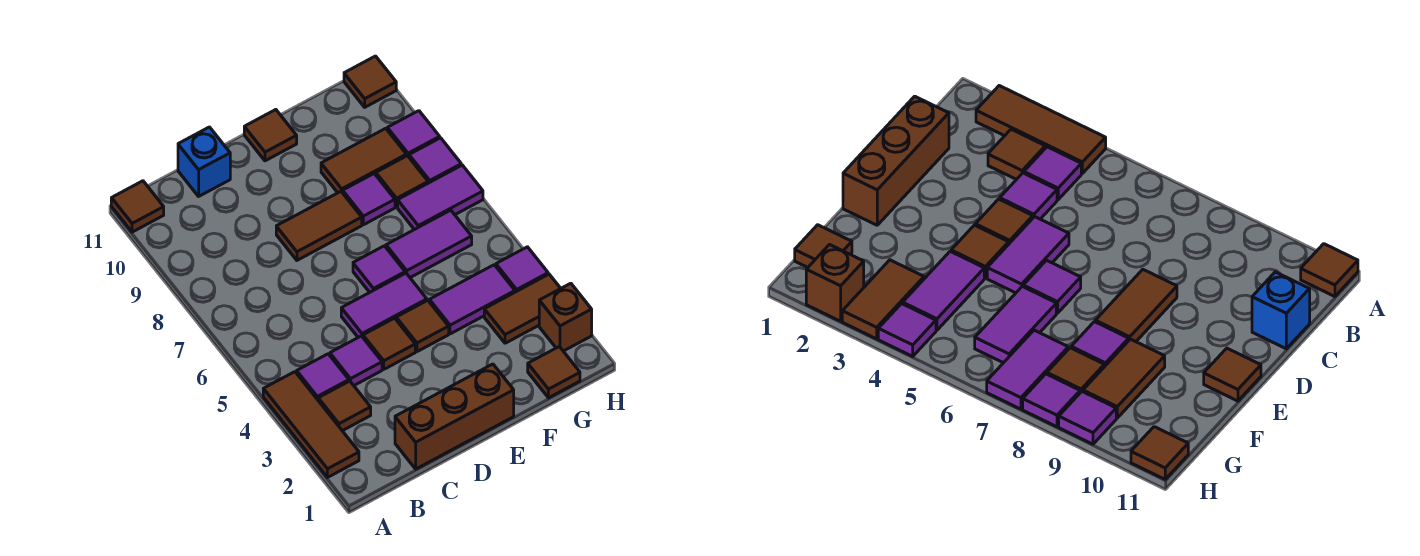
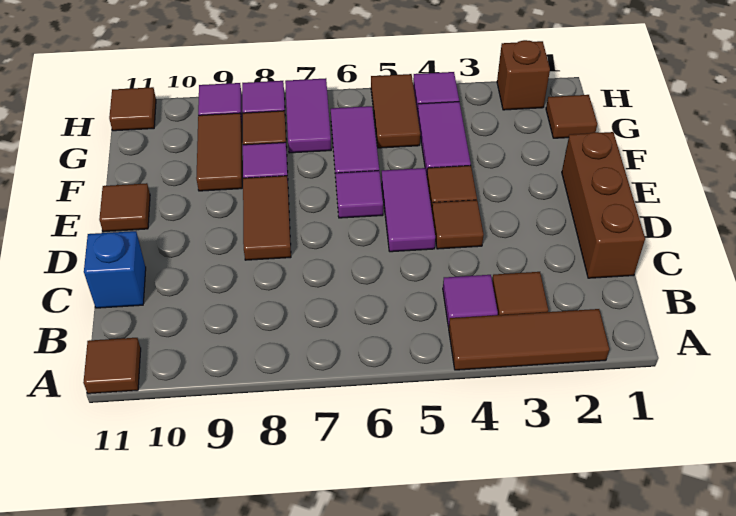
purple 1x1 tile [330,336,382,385] -> none
brown 1x2 tile [484,274,561,343] -> brown 1x2 tile moved to [371,74,420,148]

